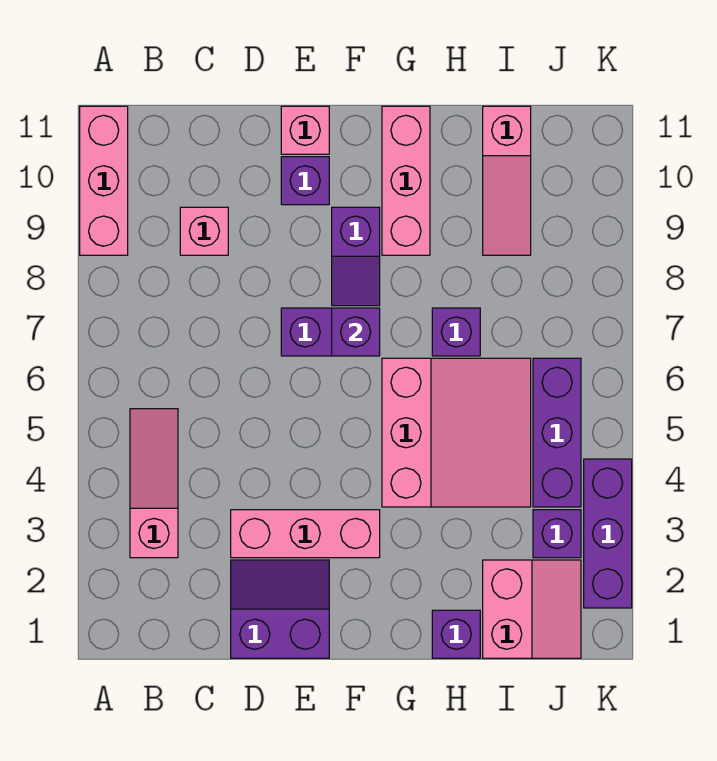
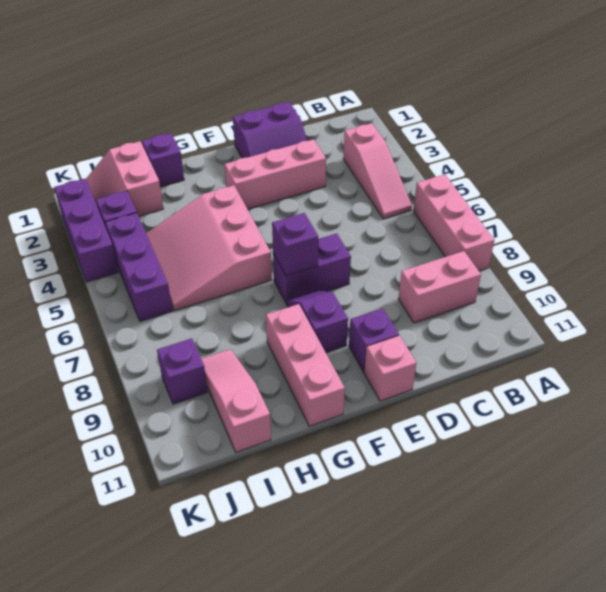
pink 1x3 brick [80,106,128,255] -> pink 1x3 brick moved to [413,174,494,271]
pink 1x1 brick [180,207,228,255] -> pink 1x2 brick [398,251,481,323]
purple 1x1 brick [432,308,480,356] -> purple 1x1 brick moved to [157,338,207,404]

